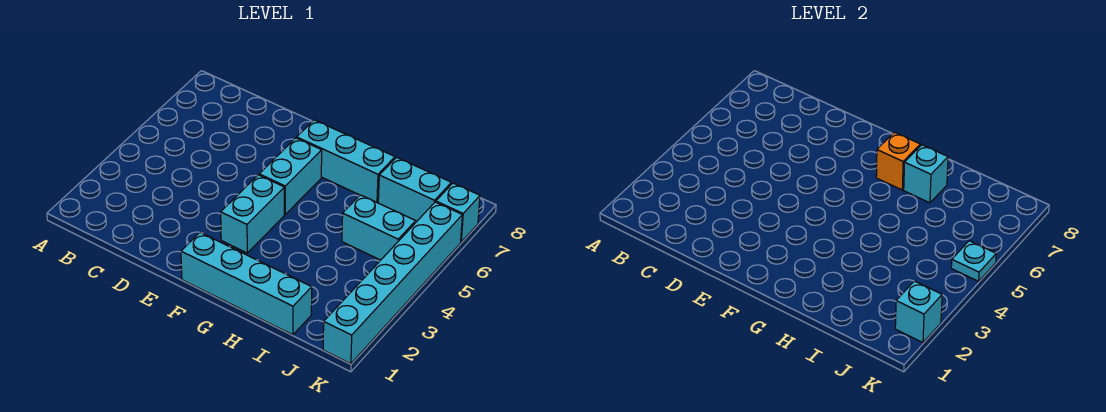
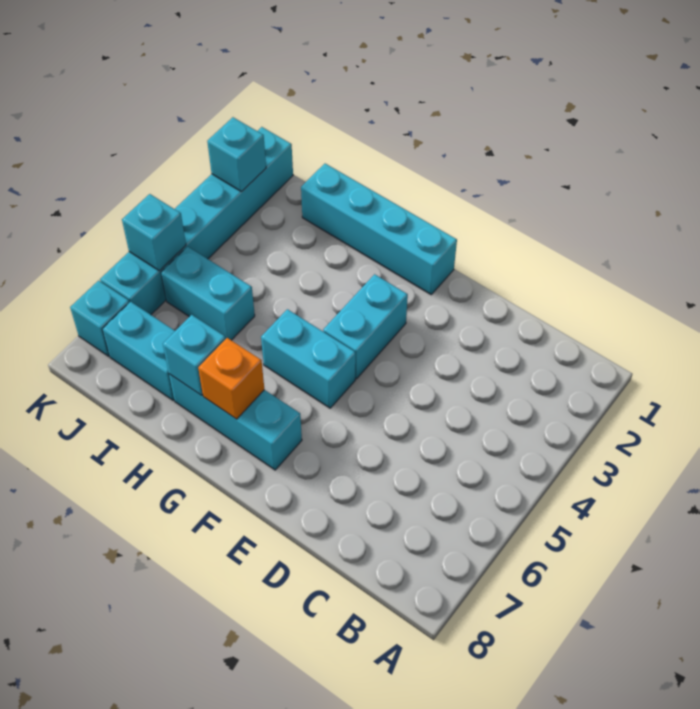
cyan 1x2 brick [259,138,322,214] -> cyan 1x2 brick turned to [261,309,356,408]
cyan 1x1 plate [951,241,996,281] -> cyan 1x1 brick [122,194,186,271]

